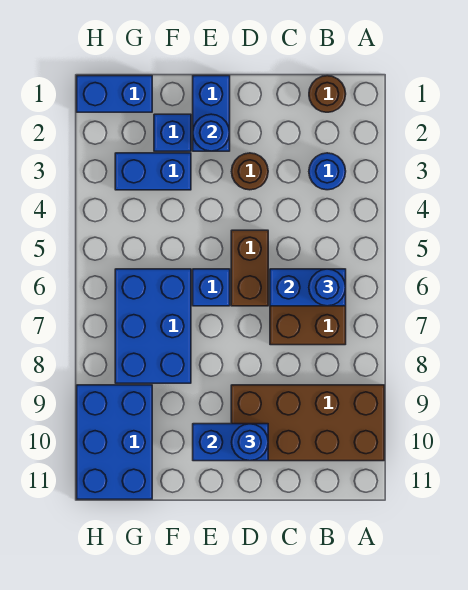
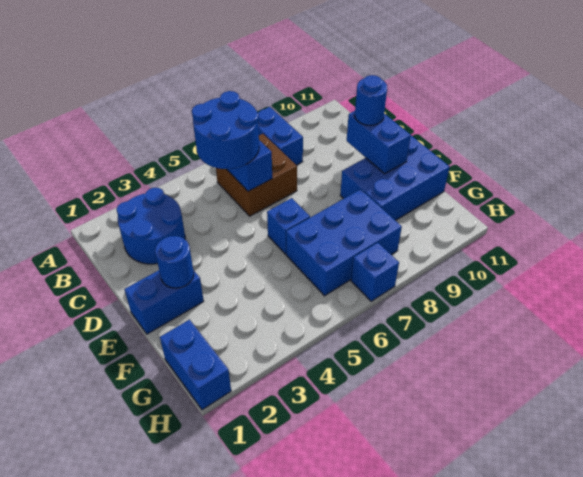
brown 2x4 brick [231,385,384,461] -> none
brown 1x1 round brick [309,76,346,112] -> none
blue 1x1 round brick [309,153,346,190] -> blue 2x2 round brick [116,188,185,264]
blue 1x1 round brick [309,269,346,306] -> blue 2x2 round brick [192,91,259,169]
brown 1x1 round brick [232,153,268,190] -> none
brown 1x2 brick [231,230,268,306] -> none
blue 1x1 brick [154,114,191,151] -> blue 1x1 brick moved to [351,243,399,301]
blue 1x2 brick [115,153,191,190] -> blue 1x2 brick moved to [258,107,303,165]
blue 2x3 brick [77,385,152,499] -> blue 2x3 brick moved to [340,136,450,220]

